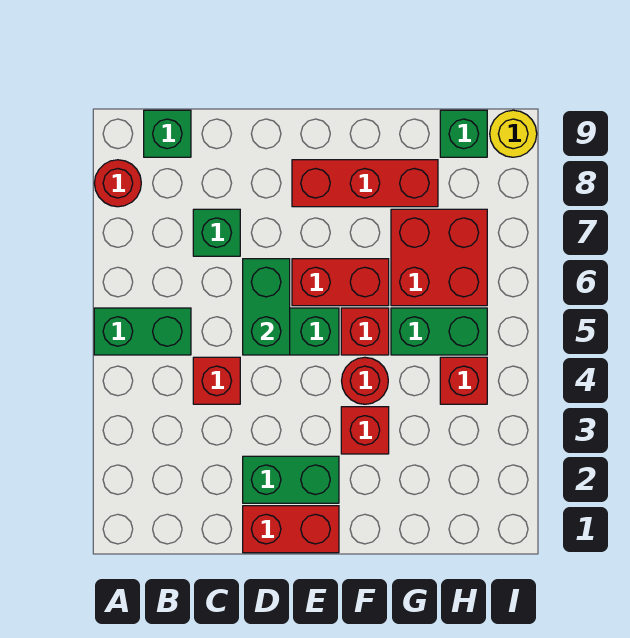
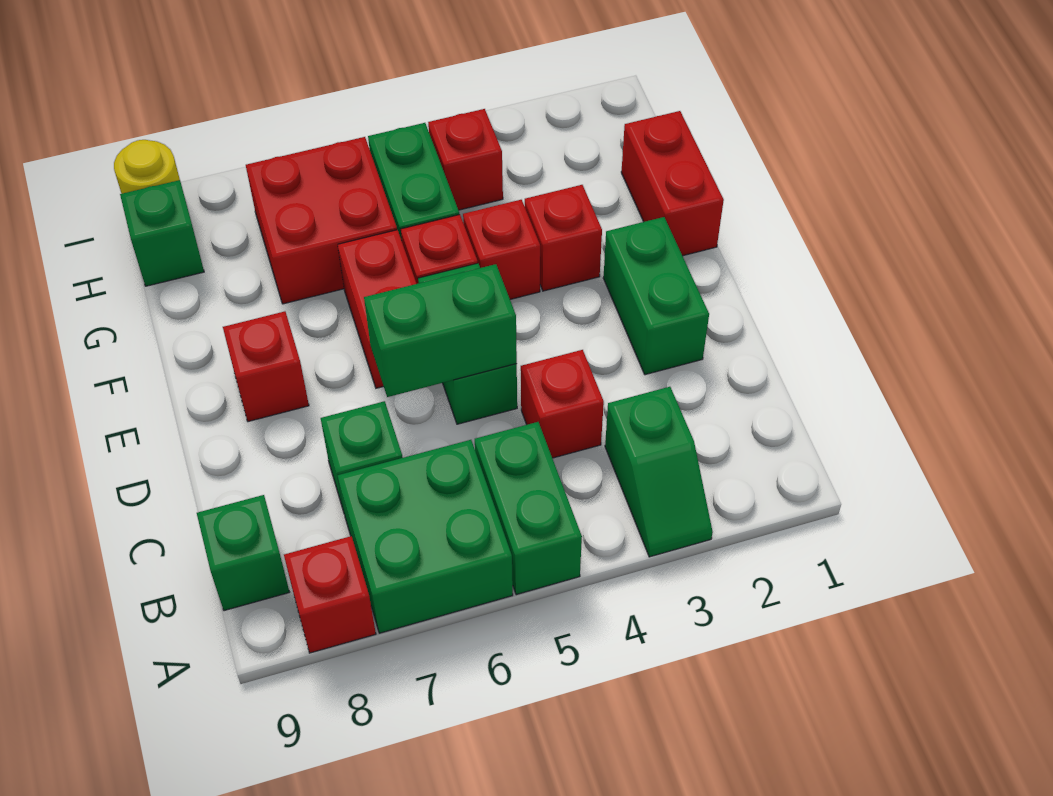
none -> green 1x2 slope [605,387,713,557]
none -> green 2x2 brick [337,440,513,633]
red 1x1 round brick [94,160,141,207] -> red 1x1 brick [284,536,376,653]
red 1x2 brick [243,506,339,553] -> red 1x2 brick moved to [621,111,724,256]
red 1x3 brick [292,160,438,207] -> red 1x1 brick [223,311,309,422]
red 1x1 round brick [342,357,388,404] -> red 1x1 brick [463,200,540,299]

